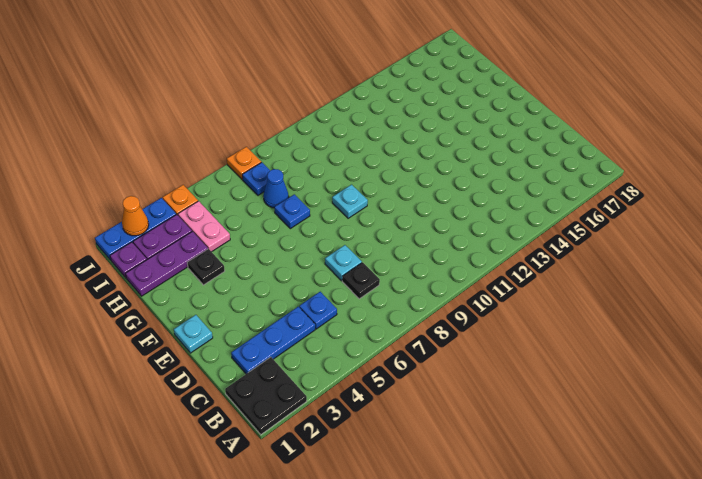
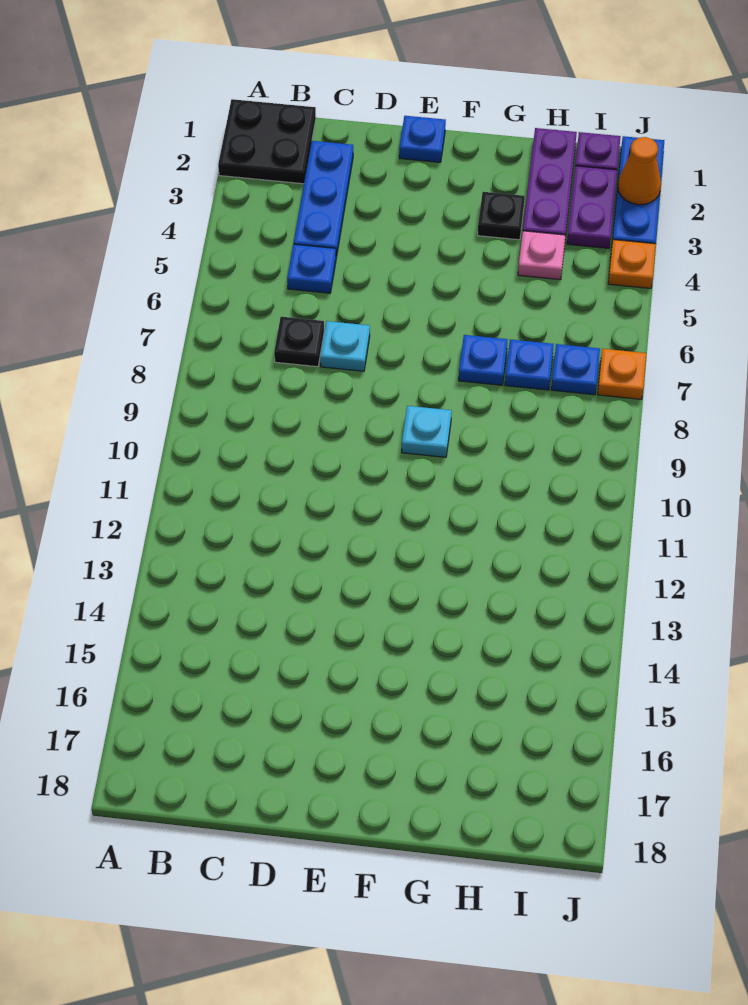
cyan 1x1 plate [174,315,213,353] -> blue 1x1 plate [399,116,446,162]
pink 1x2 plate [178,201,230,252] -> pink 1x1 plate [518,231,566,280]
blue 1x1 cone [263,169,289,208] -> blue 1x1 plate [505,339,554,390]

